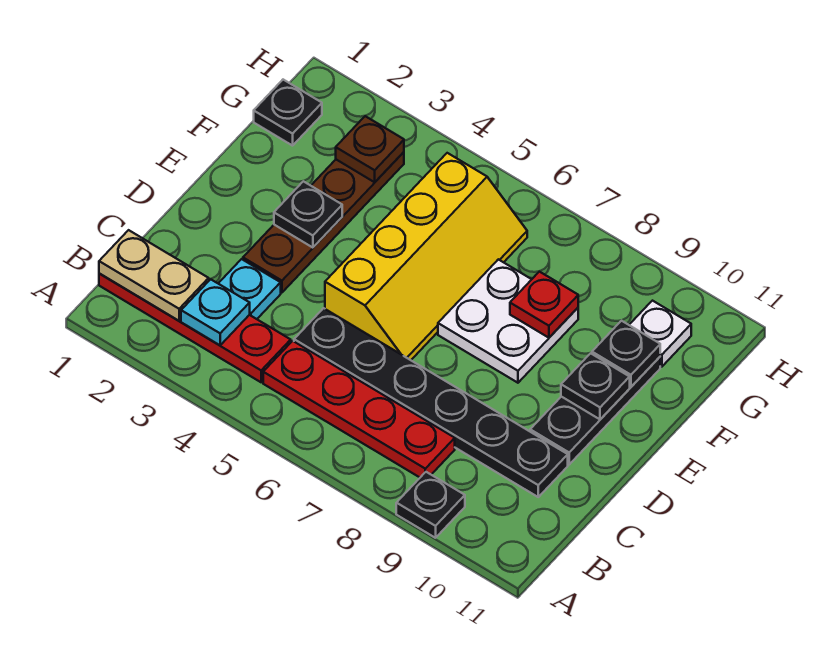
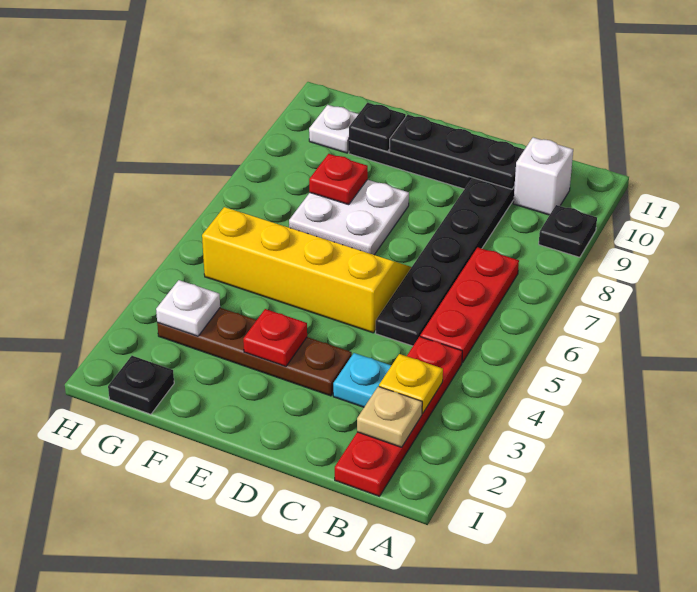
tan 1x2 plate [99,230,209,321] -> tan 1x1 plate [357,386,422,447]
cyan 1x1 plate [181,279,250,345] -> yellow 1x1 plate [379,354,443,413]
red 1x4 plate [263,341,455,477] -> red 1x3 plate [420,247,519,363]
none -> white 1x1 brick [513,137,573,215]
black 1x1 plate [274,181,342,248] -> red 1x1 plate [243,309,307,366]
black 1x1 plate [561,353,630,419] -> black 1x3 plate [390,115,525,189]
brown 1x1 plate [336,116,404,182] -> white 1x1 plate [156,280,220,336]

